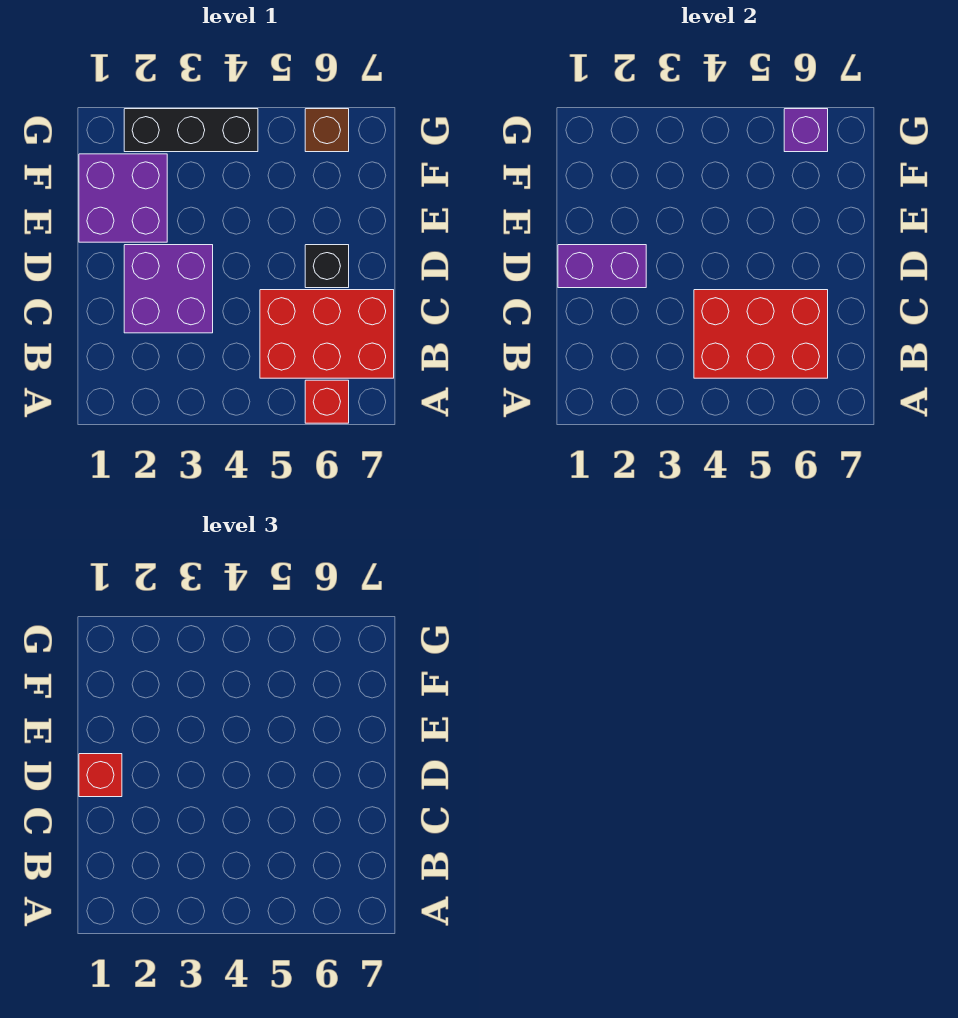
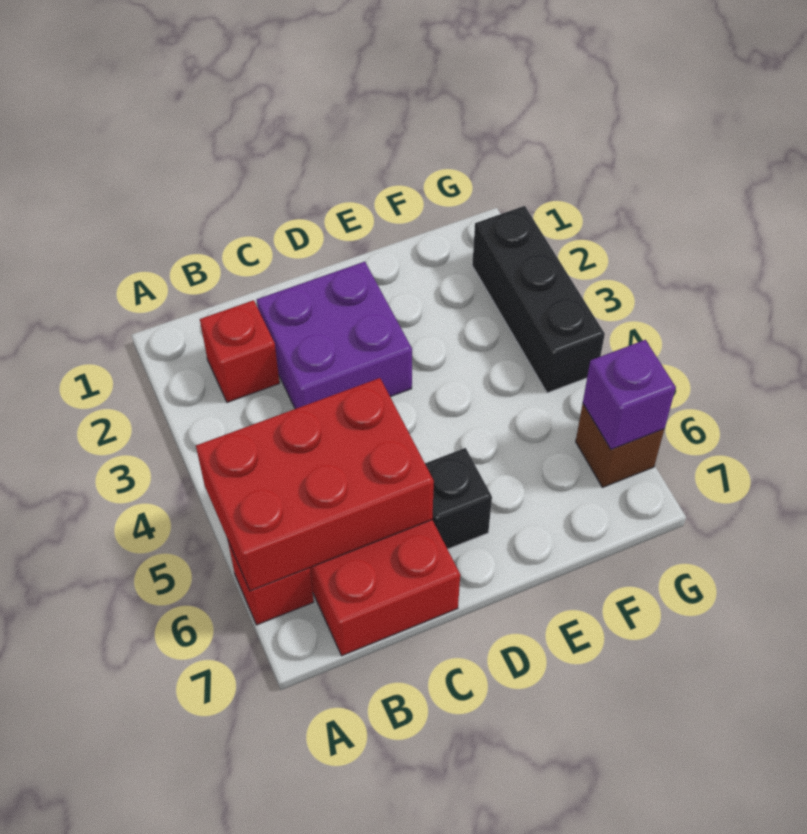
red 2x3 brick [694,290,828,378] -> red 2x3 brick turned to [196,378,434,591]
purple 1x2 brick [558,245,646,288] -> none
red 1x1 brick [79,754,122,797] -> red 1x1 brick moved to [200,300,280,402]
purple 2x2 brick [79,154,167,242] -> none

